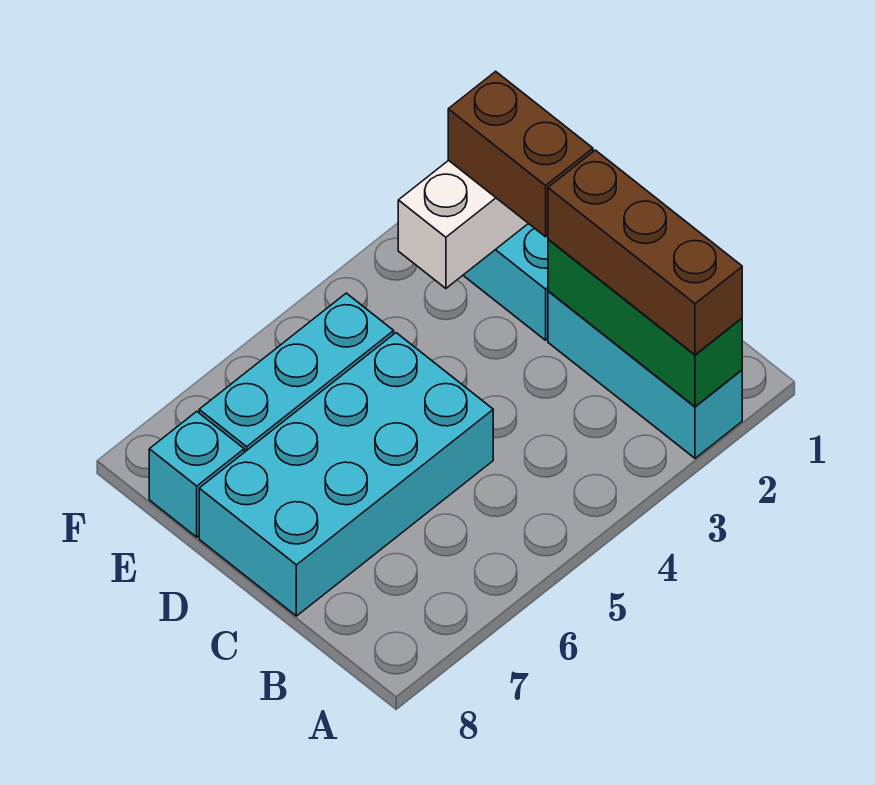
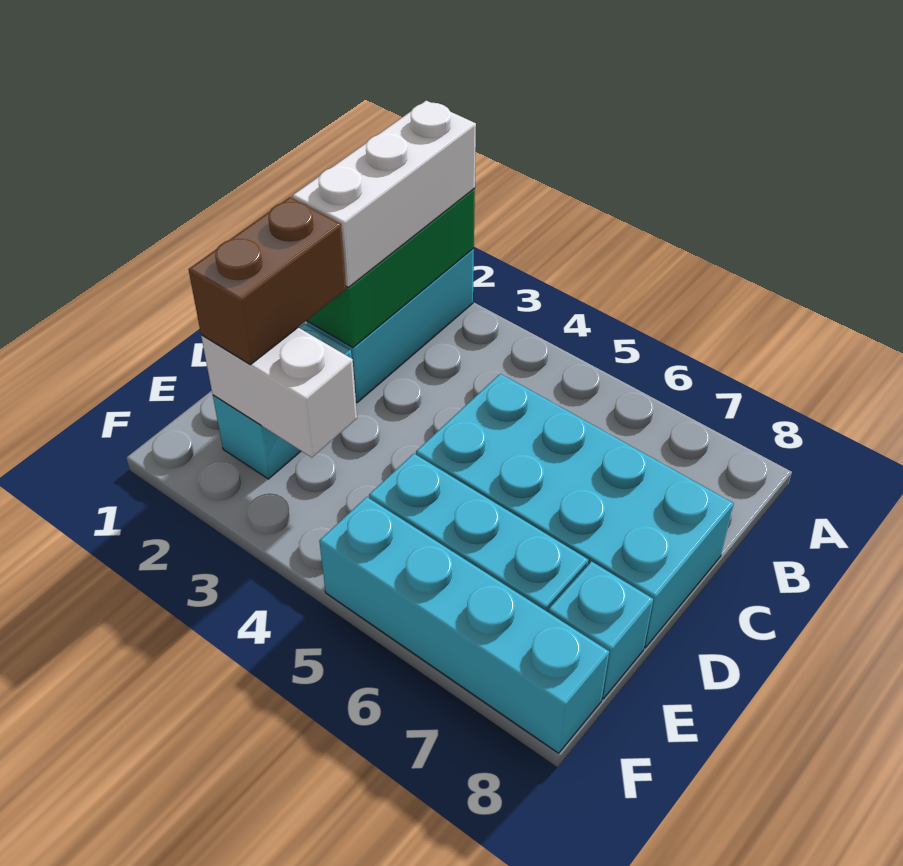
brown 1x3 brick [548,150,742,355] -> white 1x3 brick [292,101,476,287]
none -> cyan 1x4 brick [319,497,609,753]

